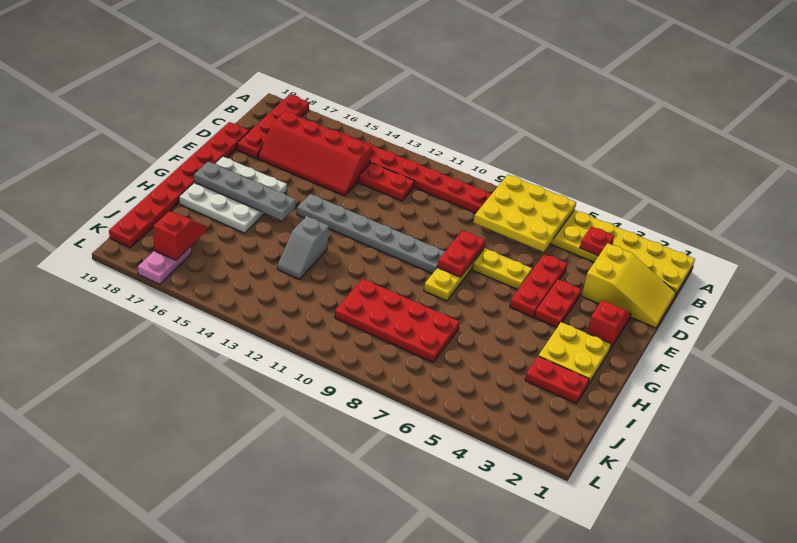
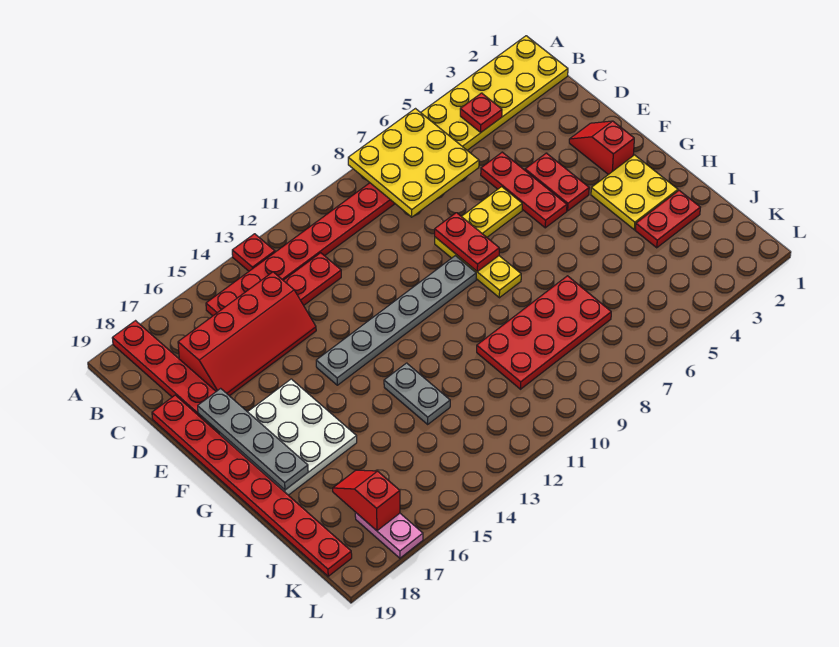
none -> red 1x1 plate [232,234,275,271]
yellow 2x3 slope [582,243,676,328] -> none
grey 1x4 plate [194,162,296,220] -> grey 1x4 plate turned to [198,388,308,490]
grey 1x2 slope [277,216,329,279] -> grey 1x2 plate [384,363,450,424]

